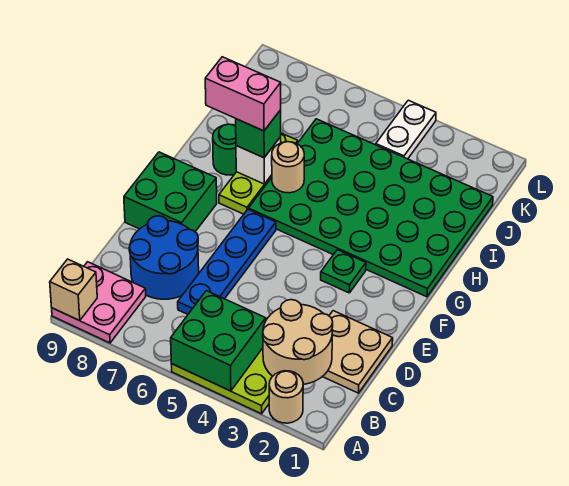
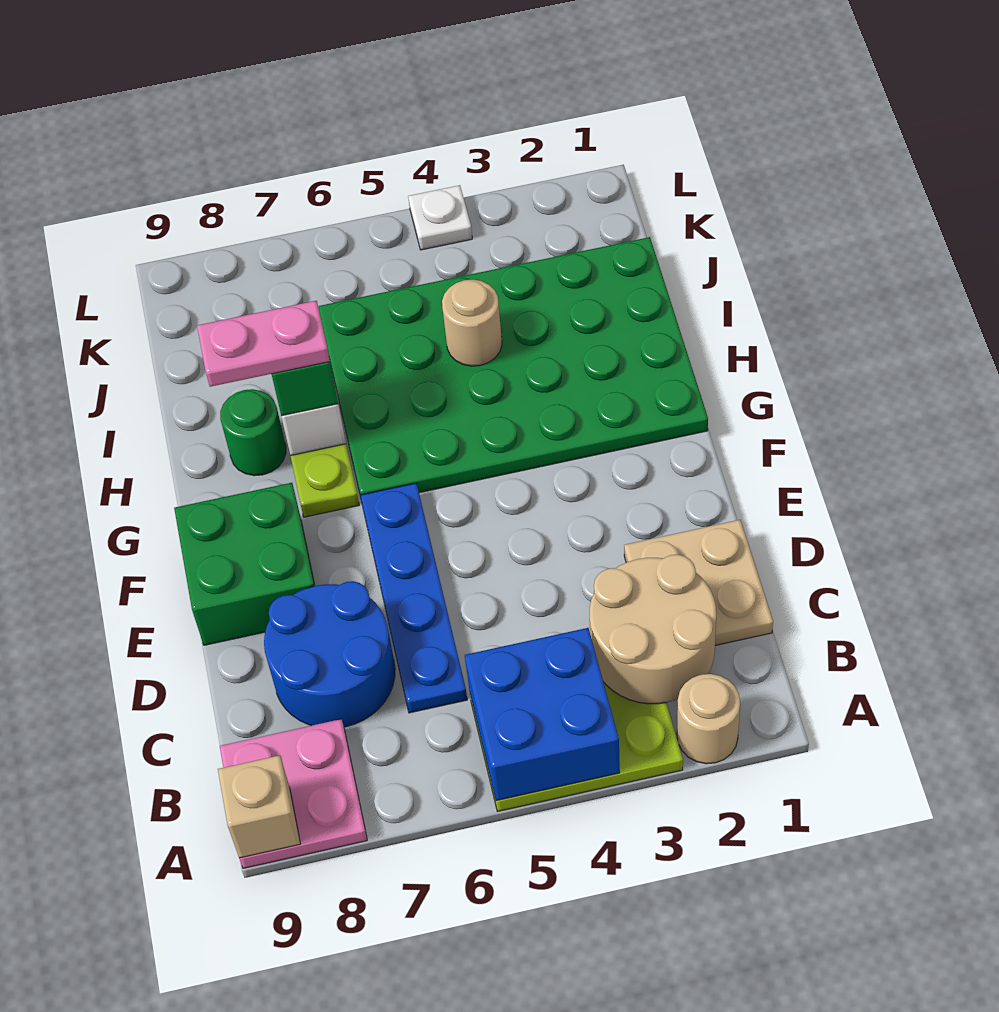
green 2x2 brick [171,291,266,391] -> blue 2x2 brick [465,628,620,801]
green 1x1 plate [321,250,366,293] -> none
tan 1x1 round brick [272,142,304,193] -> tan 1x1 round brick moved to [442,280,502,366]
pink 1x2 brick [205,57,281,131] -> pink 1x2 plate [197,301,330,387]
white 1x2 plate [376,100,436,159] -> white 1x1 plate [408,185,472,250]

